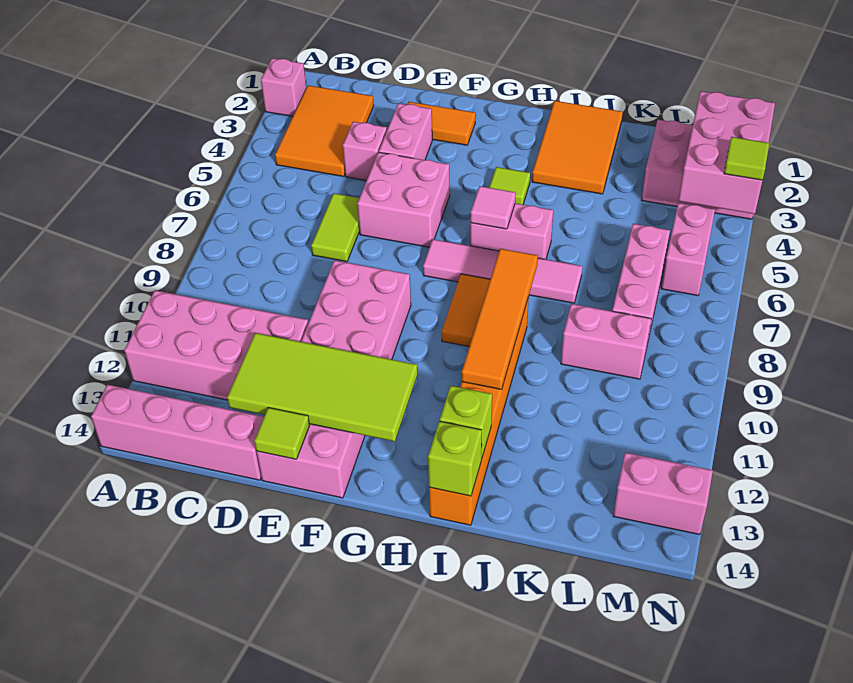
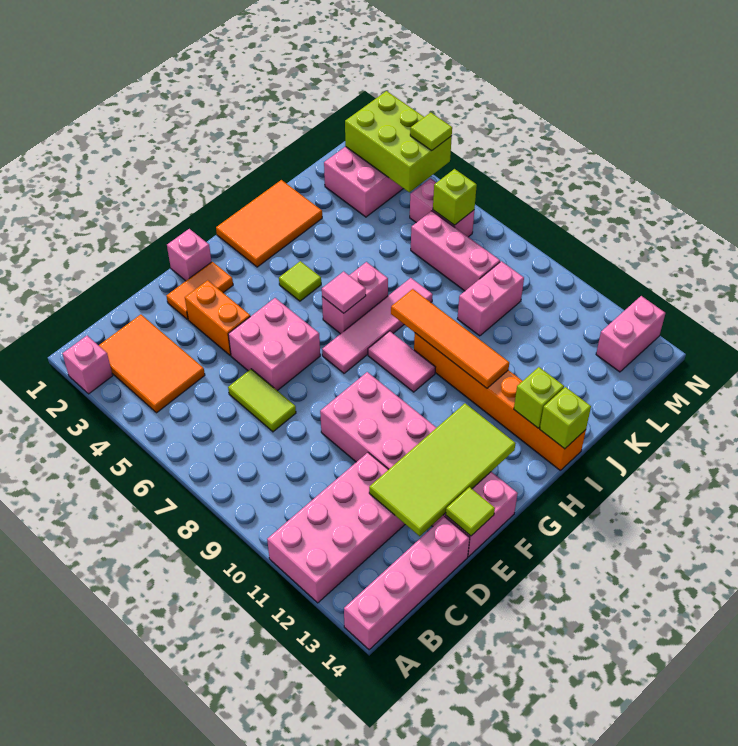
pink 1x1 brick [343,122,387,180] -> pink 1x1 brick moved to [167,229,211,281]
pink 1x2 brick [379,103,432,160] -> orange 1x2 brick [185,280,250,356]
orange 1x2 tile [442,274,490,346] -> pink 1x2 tile [368,331,435,392]
orange 2x3 tile [532,101,623,194] -> orange 2x3 tile turned to [216,180,322,267]
pink 2x3 brick [678,91,775,214] -> lime 2x3 brick [345,91,452,192]
none -> lime 1x1 brick [433,169,477,225]

